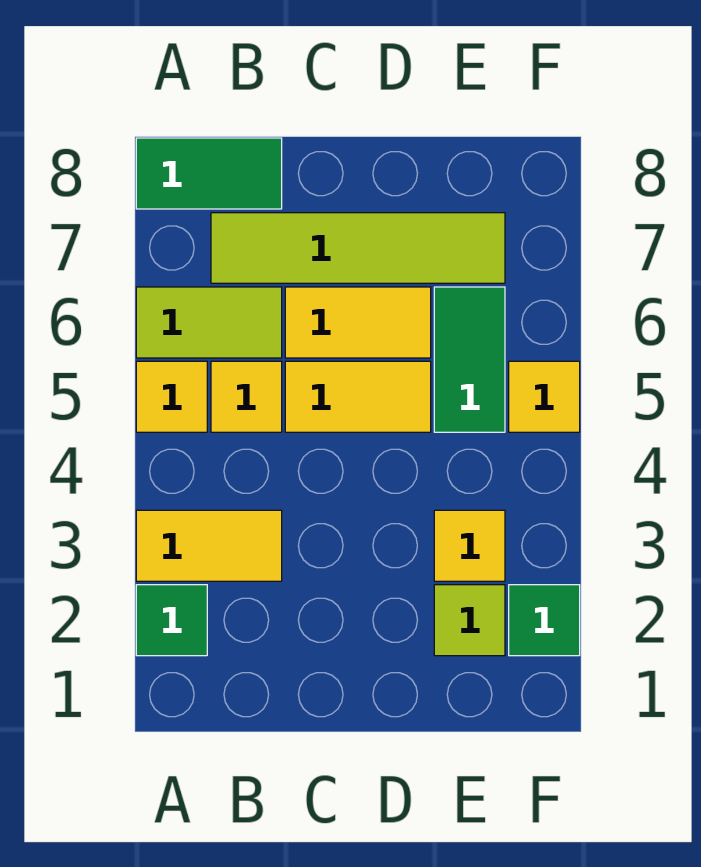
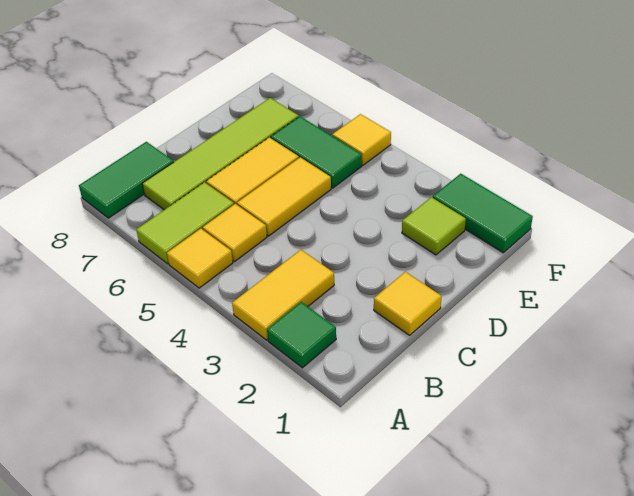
yellow 1x1 tile [434,510,505,581] -> yellow 1x1 tile moved to [374,272,442,335]
green 1x1 tile [509,585,580,656] -> green 1x2 tile [433,174,533,253]

